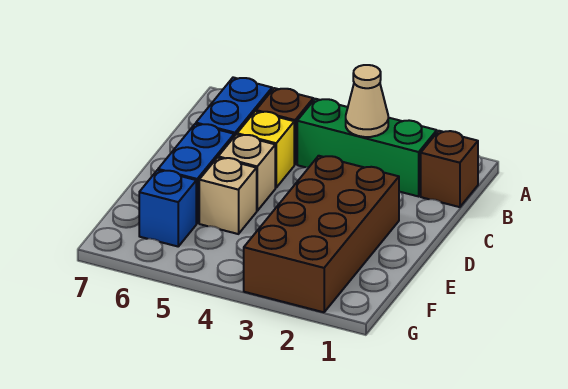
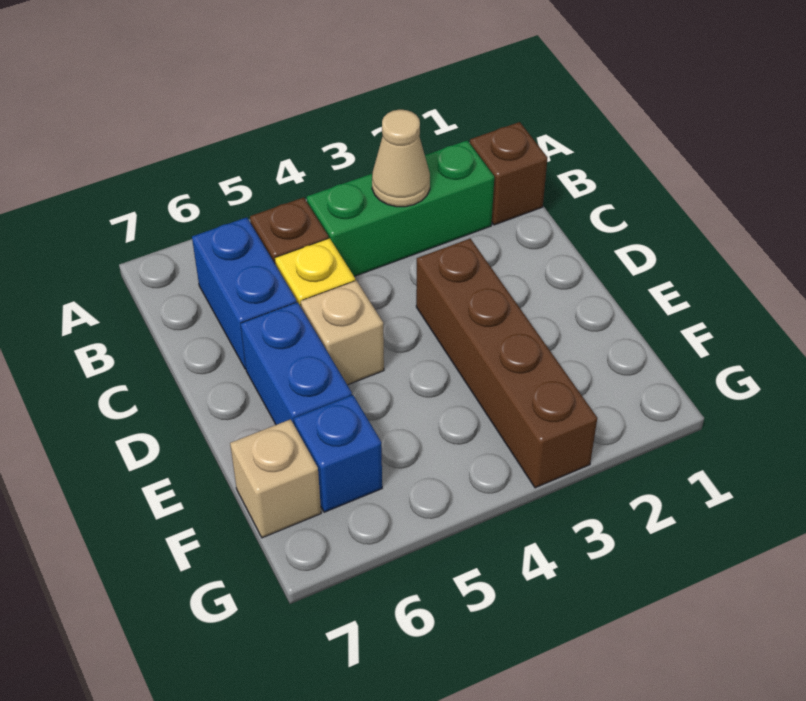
brown 2x4 brick [244,156,399,312] -> brown 1x4 brick [416,239,597,488]
tan 1x1 brick [199,158,257,234] -> tan 1x1 brick moved to [230,419,321,538]

